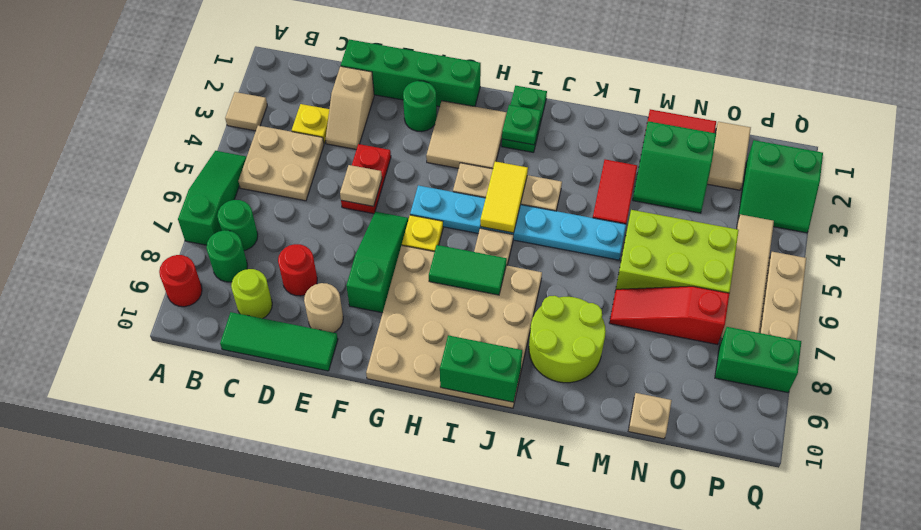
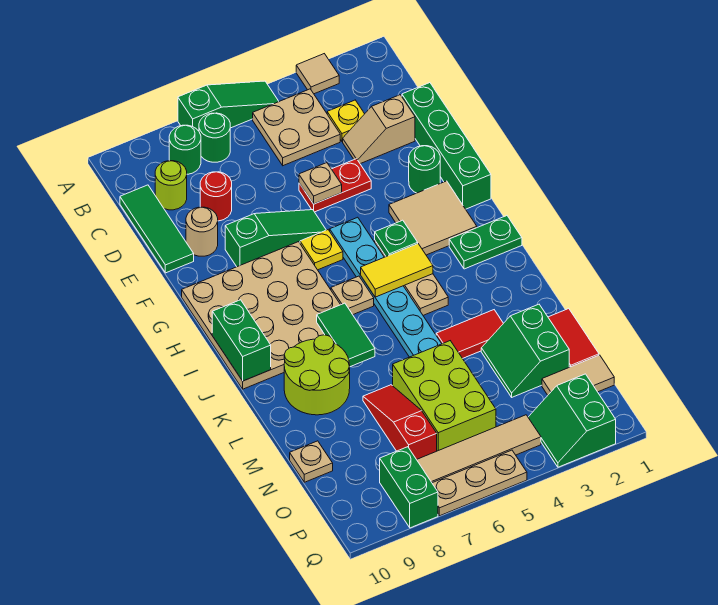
red 1x1 round brick [159,255,202,307] -> none
green 1x2 tile [429,245,507,295] -> green 1x2 tile moved to [317,303,375,367]
green 1x1 plate [502,105,541,145] -> green 1x1 plate moved to [375,220,418,257]

